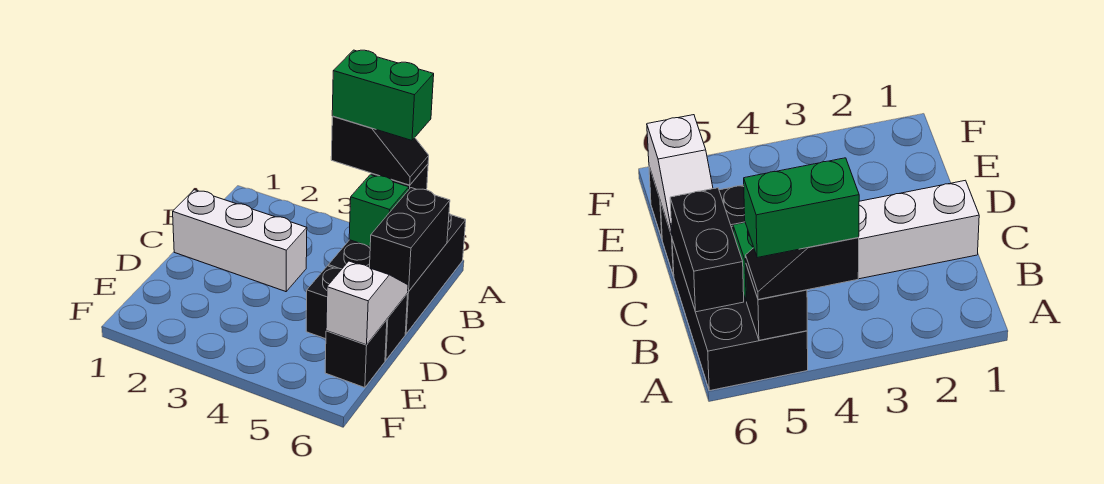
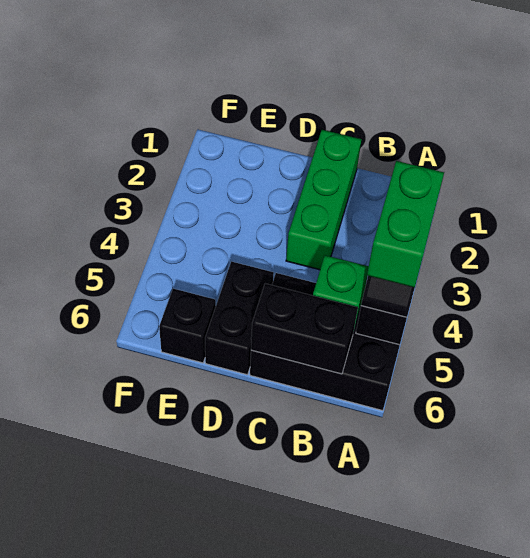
white 1x3 brick [173,190,307,292] -> green 1x3 brick [286,130,362,270]
white 1x2 slope [326,261,408,345] -> none

